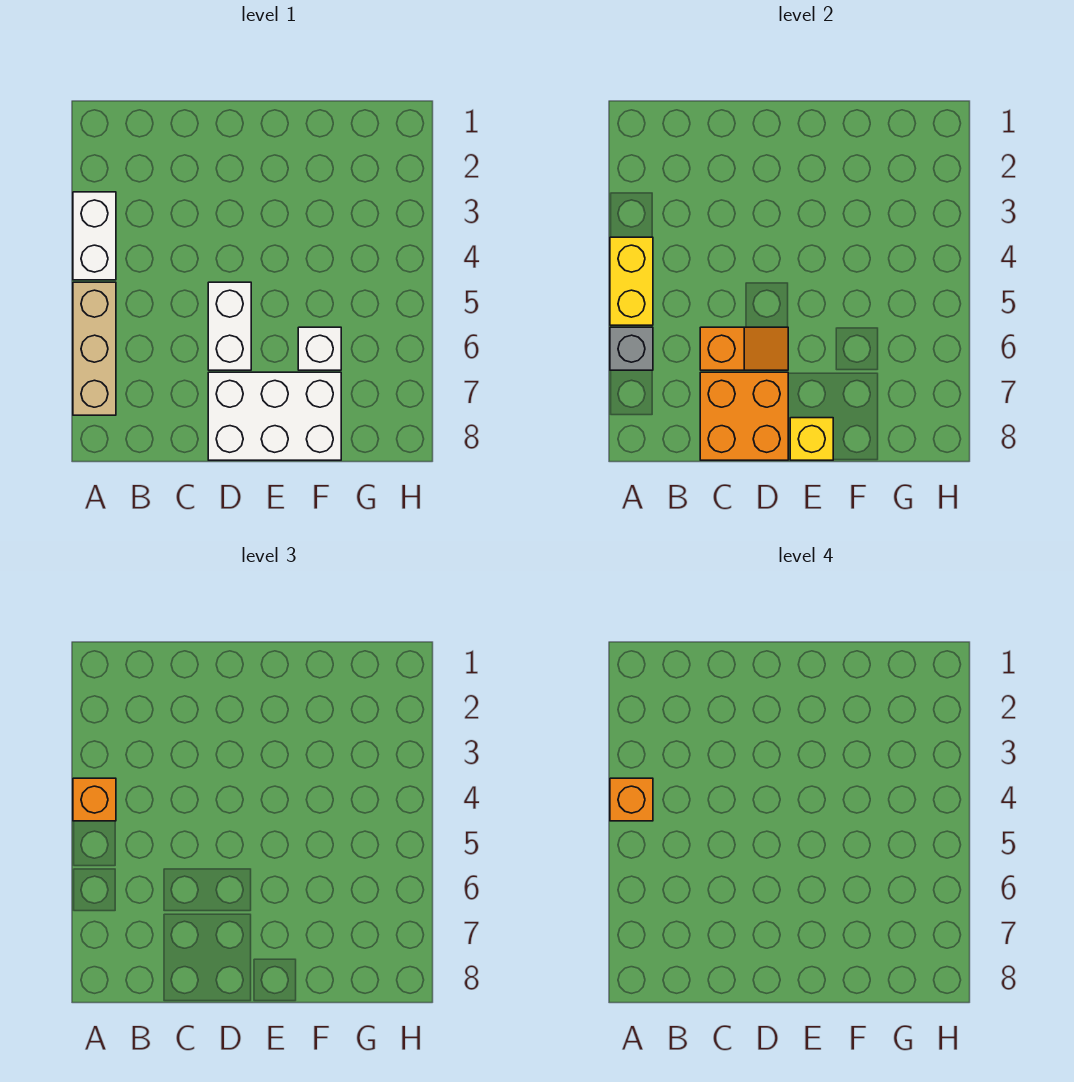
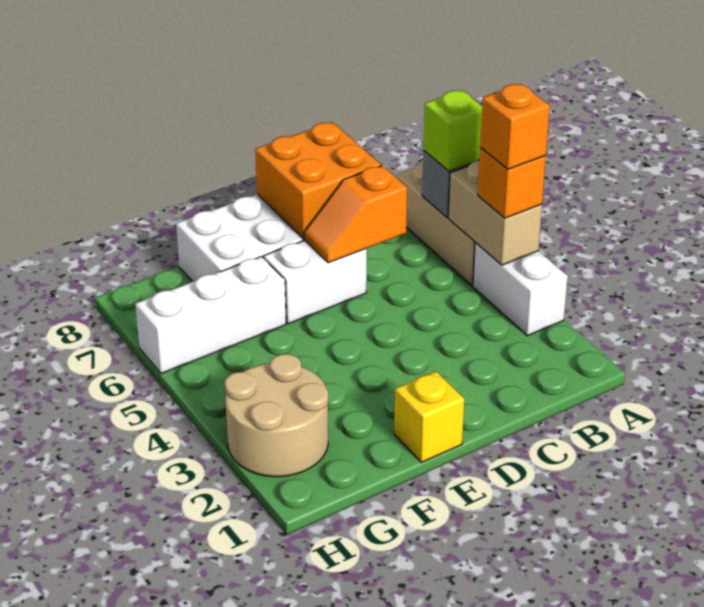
yellow 1x2 brick [610,237,653,325] -> tan 1x2 brick [448,161,542,265]
none -> lime 1x1 brick [424,90,482,171]
white 1x2 brick [208,282,251,370] -> white 1x2 brick turned to [264,240,367,324]
yellow 1x1 brick [790,418,833,460] -> yellow 1x1 brick moved to [394,371,464,463]
white 1x1 brick [298,327,341,370] -> white 1x3 brick [135,256,286,374]
none -> tan 2x2 round brick [225,354,328,477]

